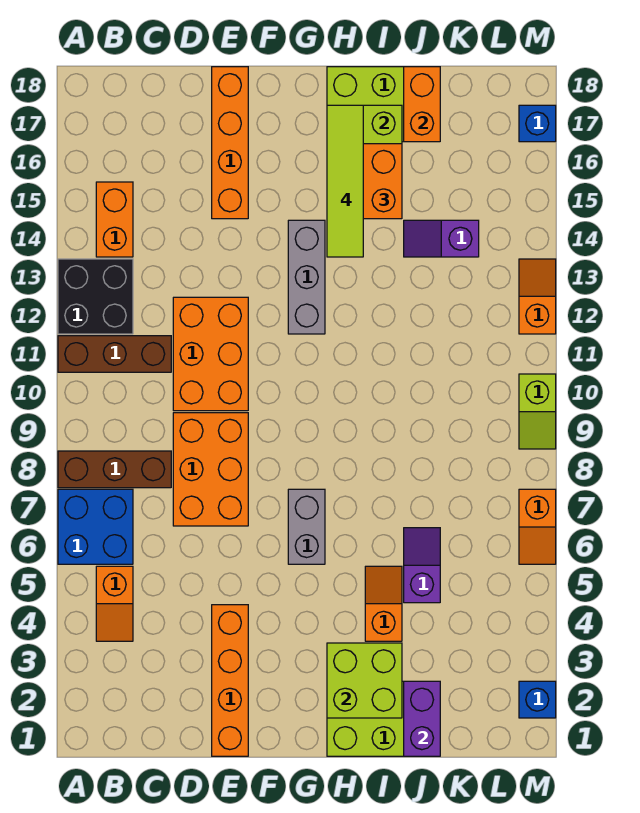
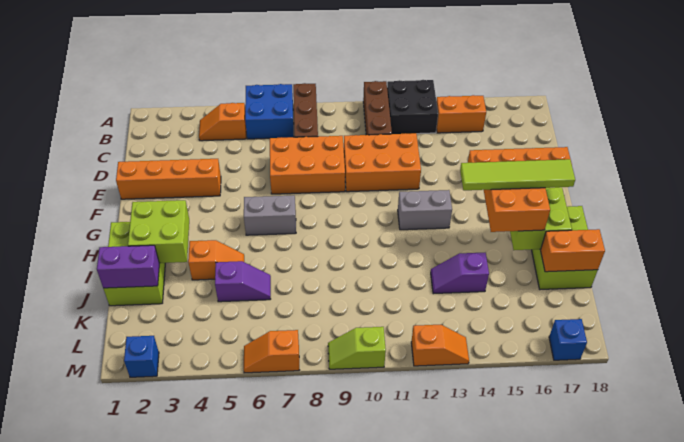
grey 1x3 brick [288,220,325,334] -> grey 1x2 brick [398,190,452,230]
purple 1x2 slope [404,220,479,257] -> purple 1x2 slope turned to [431,253,489,294]

